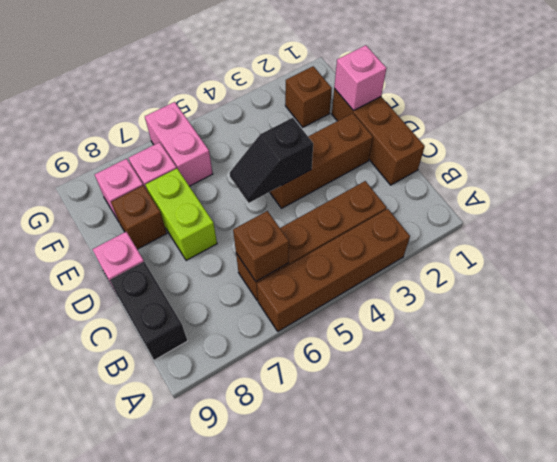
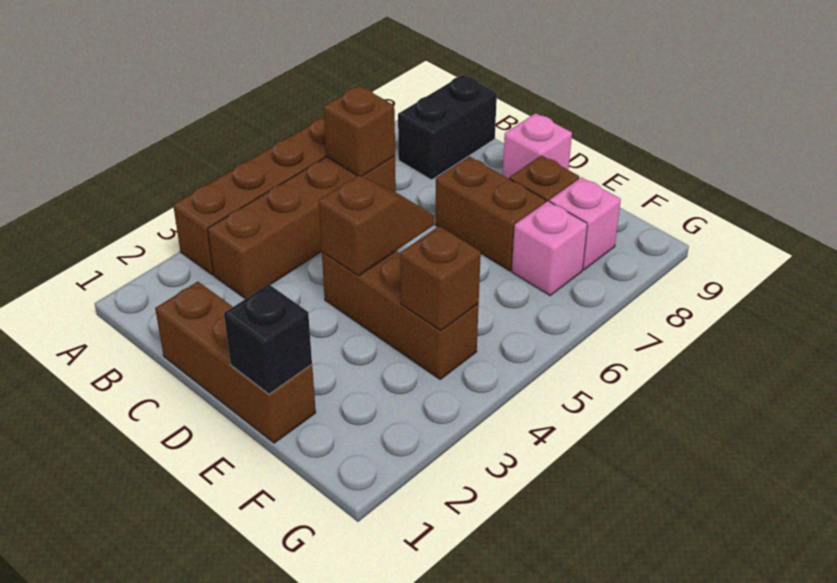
black 1x2 brick [110,262,188,360] -> black 1x2 brick turned to [398,75,497,180]
brown 1x3 brick [270,113,373,208] -> brown 1x3 brick turned to [322,251,479,379]
black 1x2 slope [230,118,313,203] -> brown 1x2 slope [318,175,434,276]
lime 1x2 brick [145,169,217,261] -> brown 1x2 brick [435,156,546,271]
pink 1x1 brick [334,45,386,111] -> black 1x1 brick [224,284,312,394]
brown 1x1 brick [285,66,332,127] -> brown 1x1 brick moved to [400,226,481,331]
pink 1x2 brick [145,102,213,186] -> none

